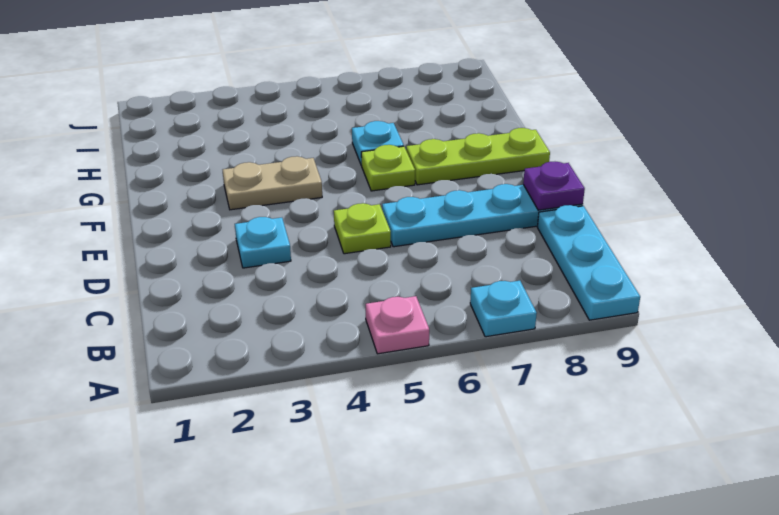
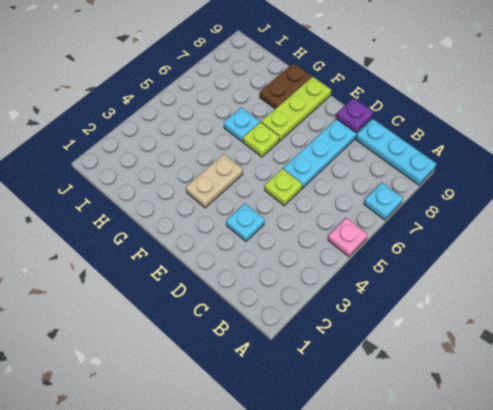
none -> brown 1x2 plate [260,63,312,109]

